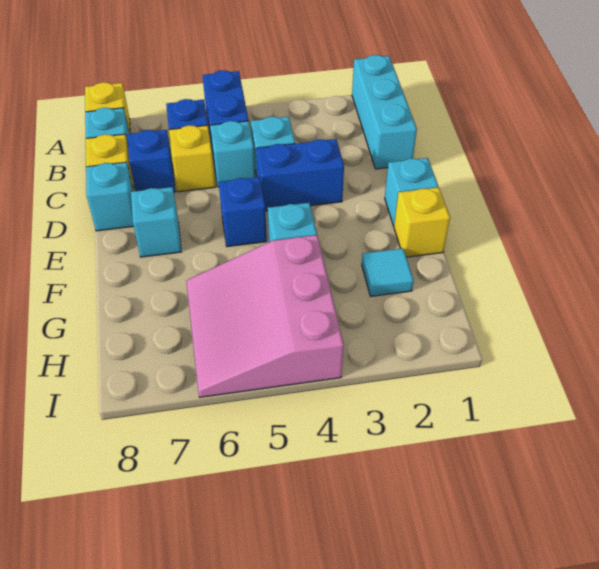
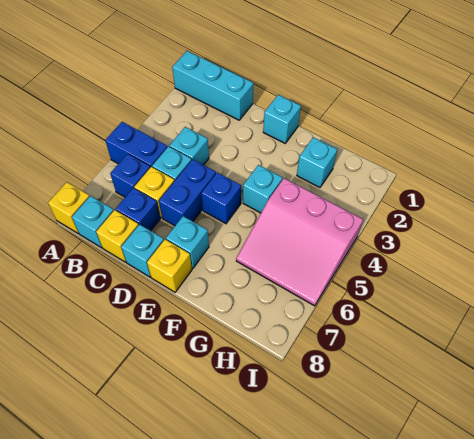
blue 1x2 brick [256,139,344,211] -> blue 1x2 brick moved to [159,159,216,226]
yellow 1x1 brick [394,187,450,257] -> yellow 1x1 brick moved to [147,240,192,292]
cyan 1x1 tile [362,248,414,296] -> cyan 1x1 brick [297,137,337,187]

